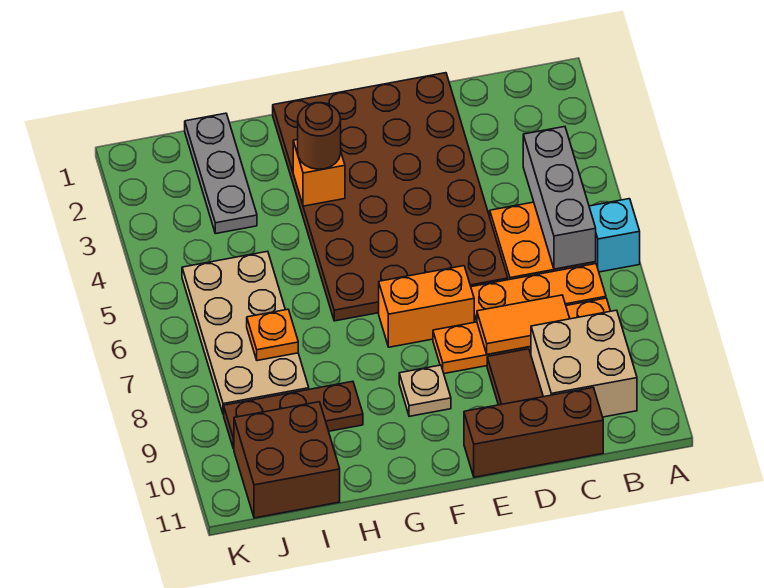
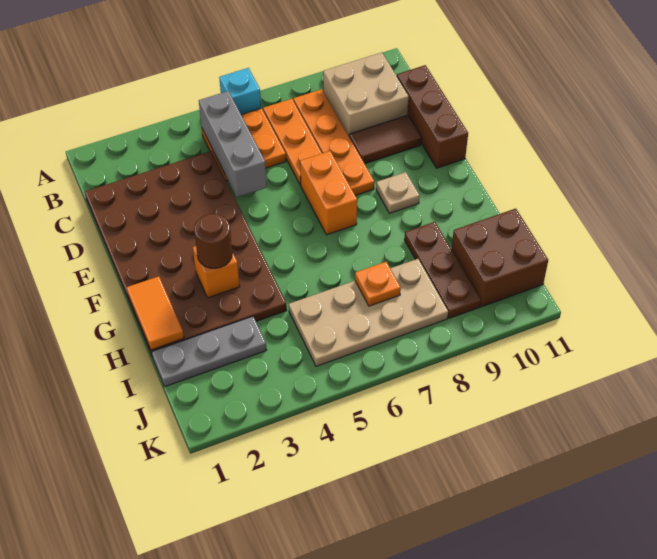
grey 1x3 brick [523,127,596,269] -> grey 1x3 brick turned to [199,91,267,197]
orange 1x2 tile [477,295,570,354] -> orange 1x2 tile moved to [126,276,184,350]
brown 4x6 plate [273,73,508,321] -> brown 4x6 plate turned to [85,151,287,356]

